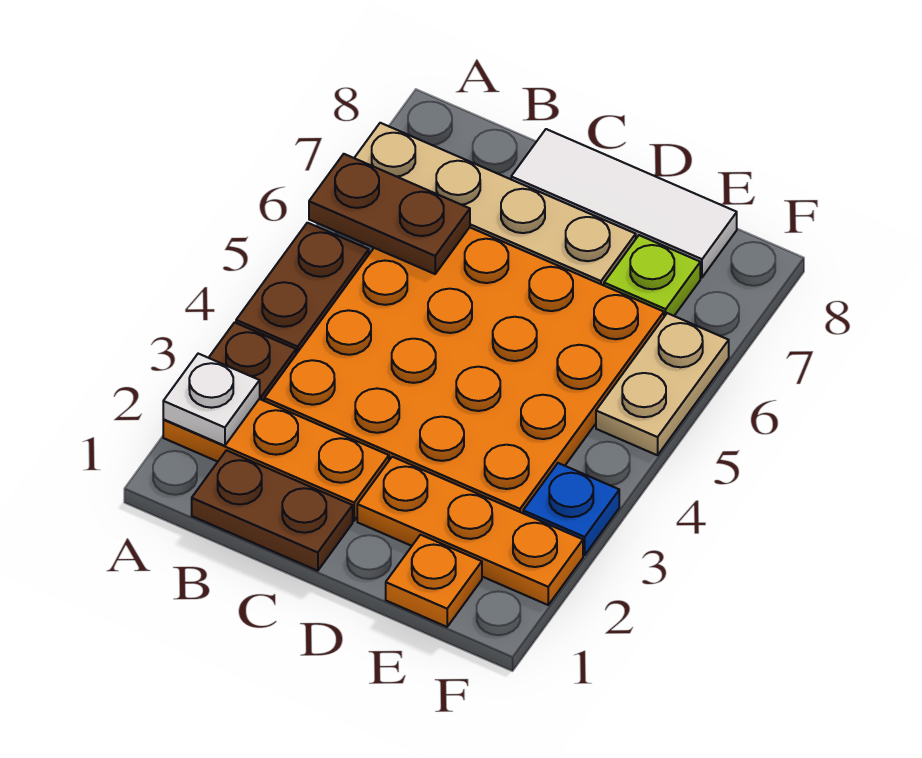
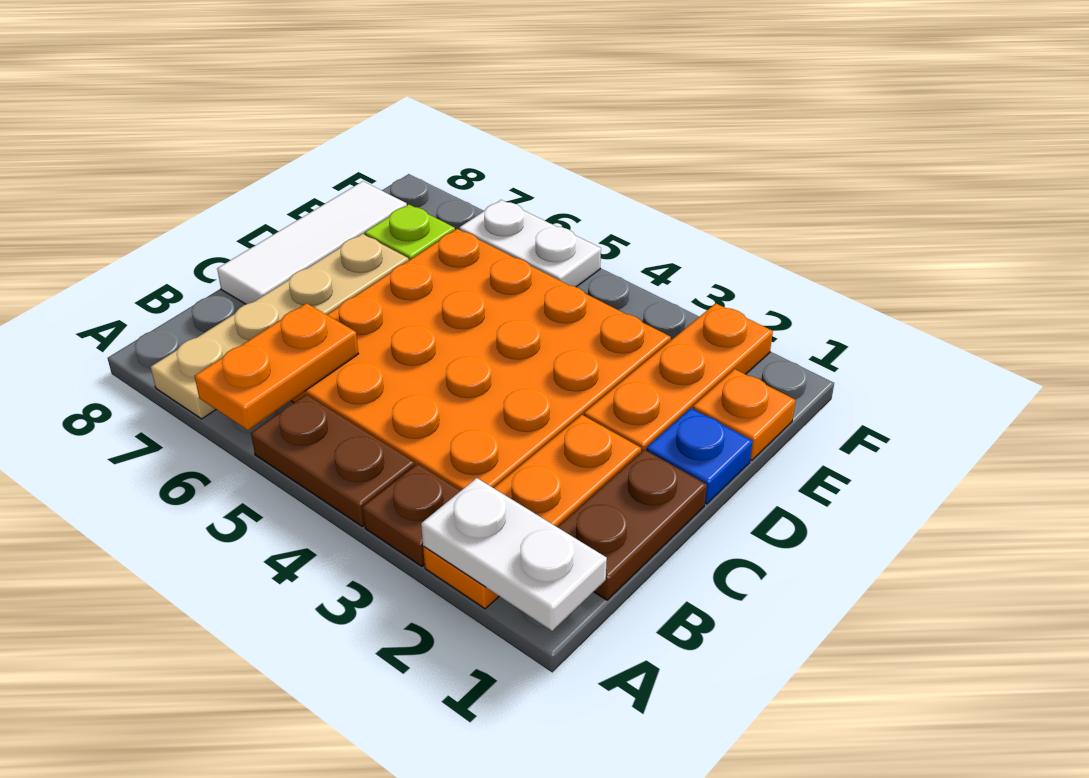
white 1x1 plate [163,354,260,446] -> white 1x2 plate [421,478,607,631]
brown 1x2 plate [309,154,470,274] -> orange 1x2 plate [195,303,358,430]
blue 1x1 plate [523,463,619,555] -> blue 1x1 plate moved to [646,408,753,504]
tan 1x2 plate [596,313,729,455] -> white 1x2 plate [459,200,601,287]

